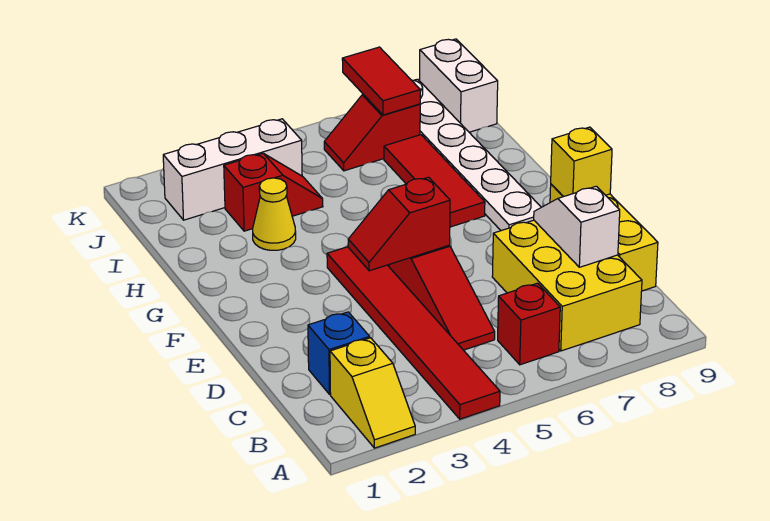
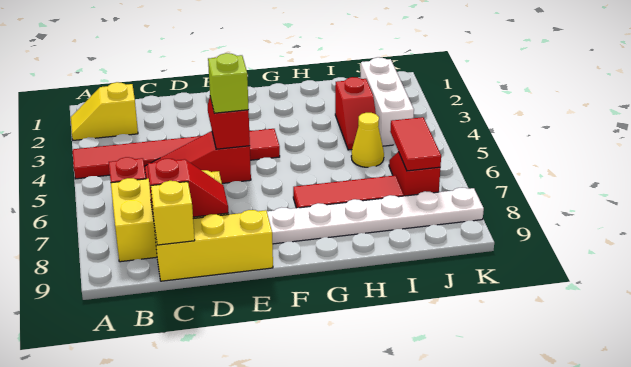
blue 1x1 brick [308,312,370,394] -> none
white 1x2 slope [534,186,620,267] -> red 1x2 slope [148,159,228,219]
none -> lime 1x1 brick [208,53,249,113]
yellow 1x1 brick [551,127,612,197] -> yellow 1x1 brick moved to [151,181,195,245]
yellow 1x1 cone [253,178,296,250] -> yellow 1x1 cone moved to [351,113,384,167]
red 1x2 tile [342,47,420,115] -> red 1x2 tile turned to [390,117,441,171]
white 1x2 brick [420,39,498,132] -> none

